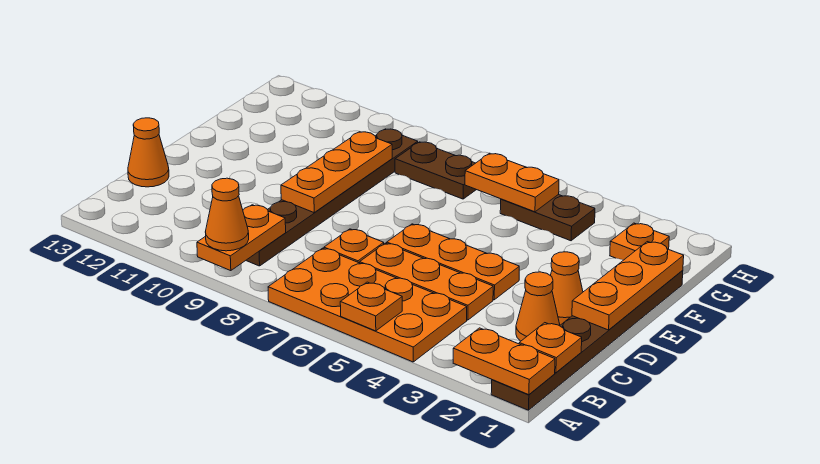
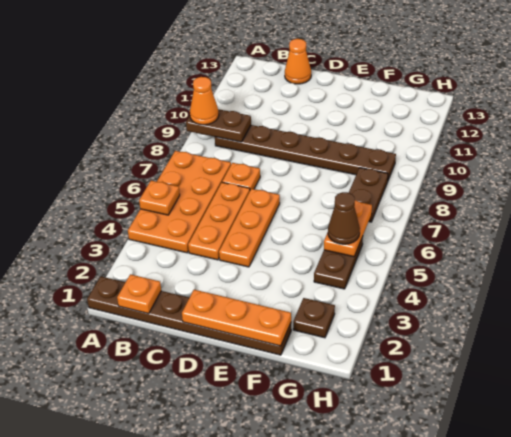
orange 1x2 plate [453,328,555,395] -> none
orange 1x2 plate [197,205,286,271] -> brown 1x2 plate [186,109,251,142]
orange 1x1 cone [516,272,560,341] -> none
orange 1x1 cone [550,252,583,325] -> none
orange 1x3 plate [281,132,392,212] -> none
orange 1x1 plate [610,223,669,260] -> brown 1x1 plate [293,298,335,338]
none -> brown 1x1 cone [328,192,360,244]

